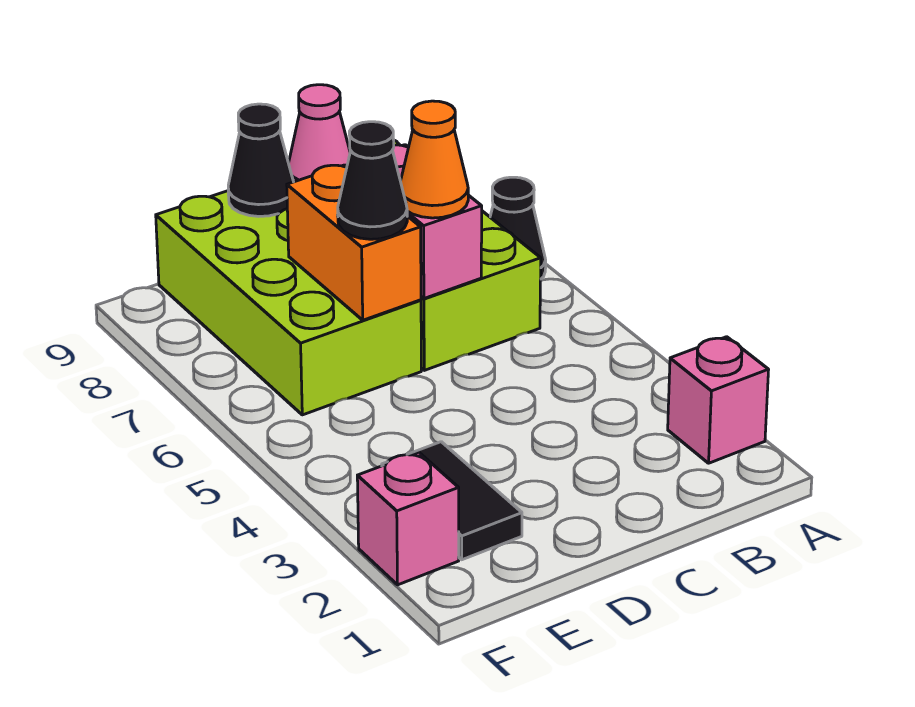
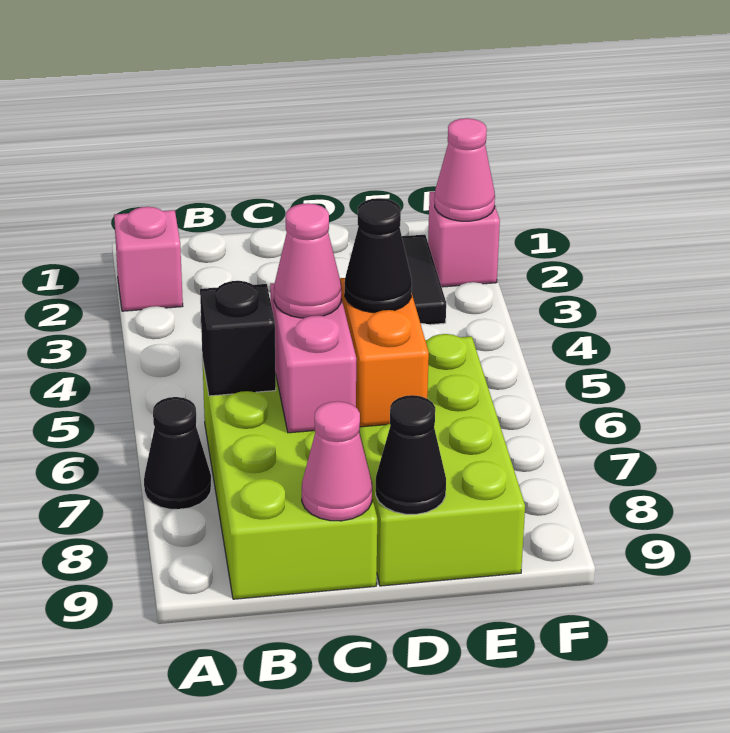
none -> black 1x1 brick [200,281,276,396]
orange 1x1 cone [401,101,468,218] -> pink 1x1 cone [274,203,341,318]
none -> pink 1x1 cone [435,118,495,221]

